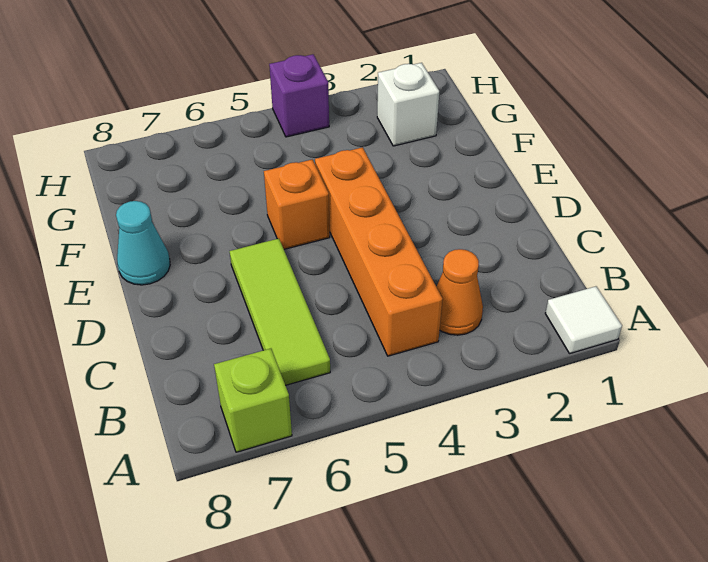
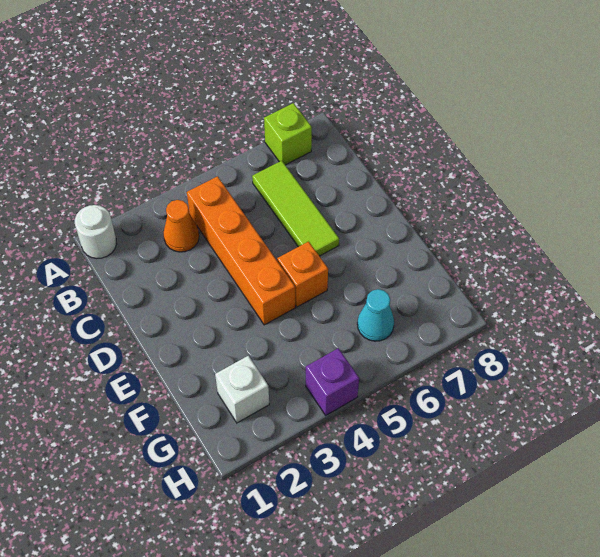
white 1x1 tile [545,286,622,353] -> white 1x1 round brick [75,205,116,259]
cyan 1x1 cone [116,201,170,285] -> cyan 1x1 cone moved to [357,289,394,341]

